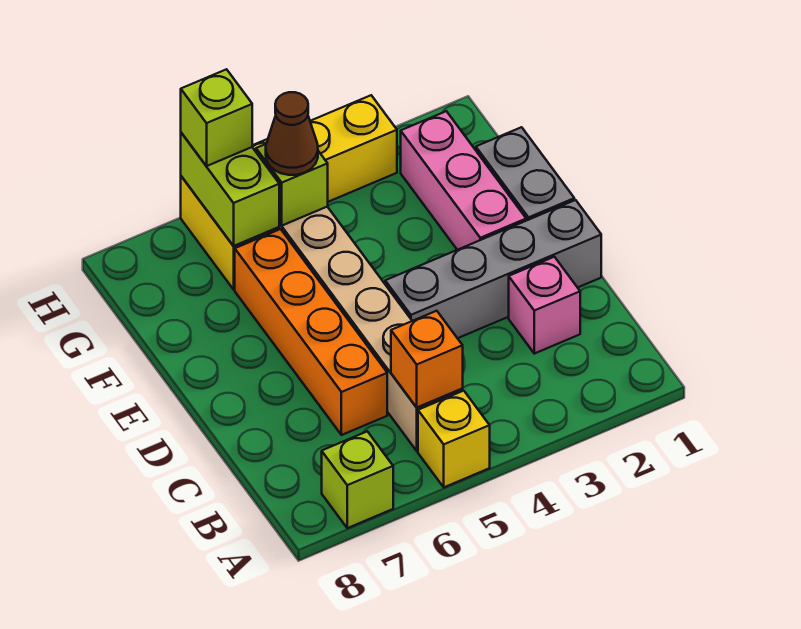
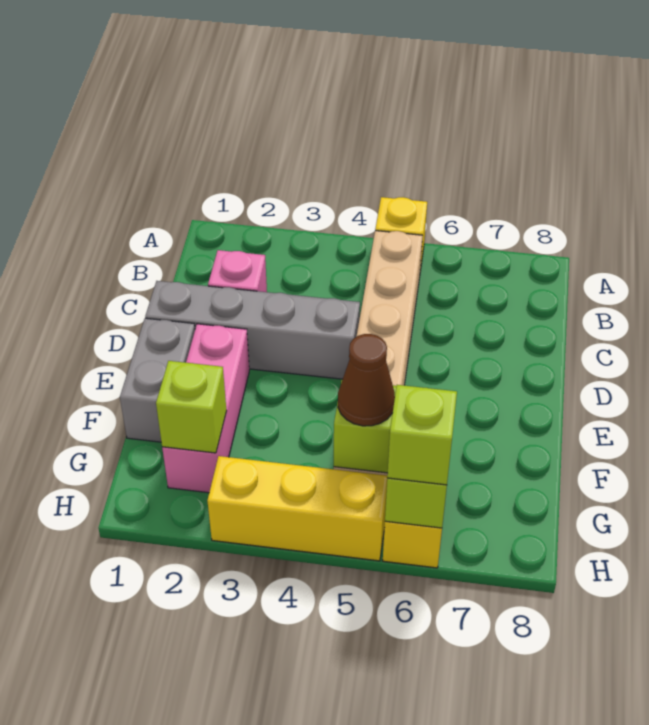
lime 1x1 brick [322,431,393,528] -> lime 1x1 brick moved to [156,361,227,453]
orange 1x1 brick [391,311,463,407] -> none
orange 1x4 brick [235,229,387,435] -> none

